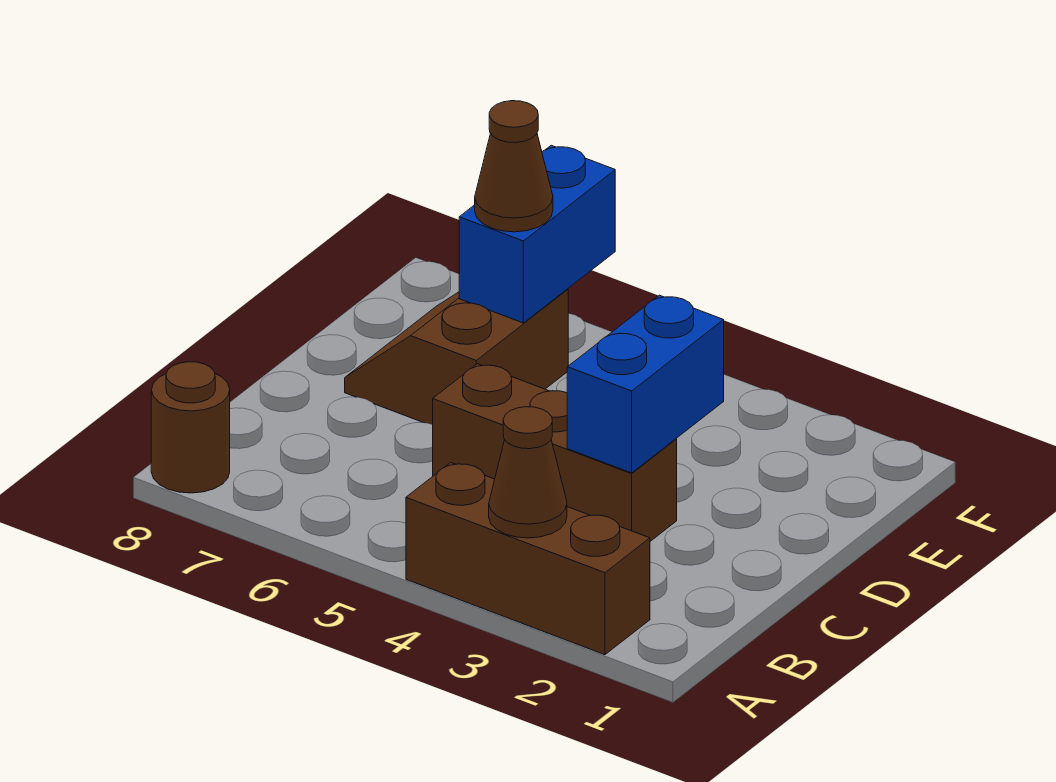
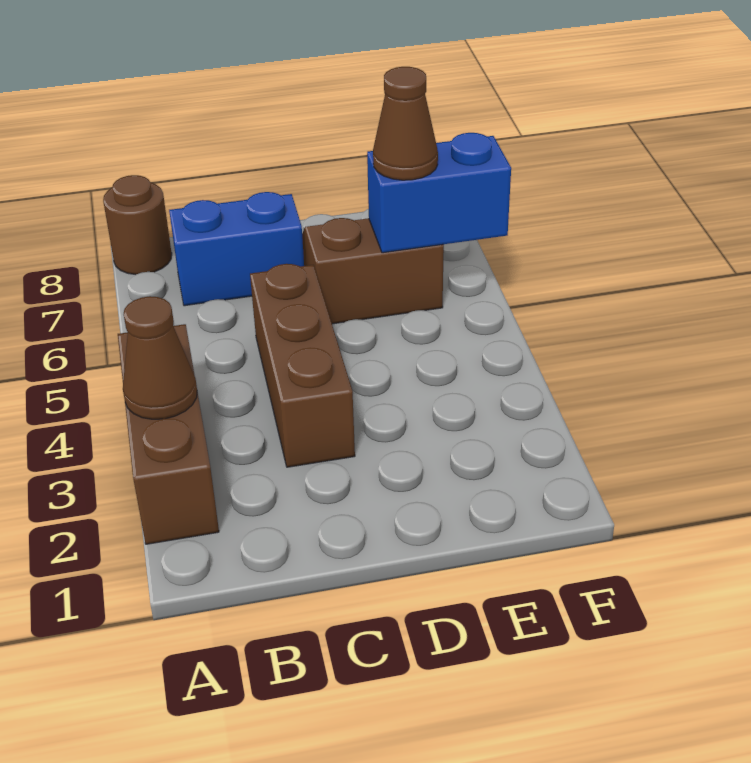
blue 1x2 brick [567,295,724,473] -> blue 1x2 brick moved to [169,192,304,306]

